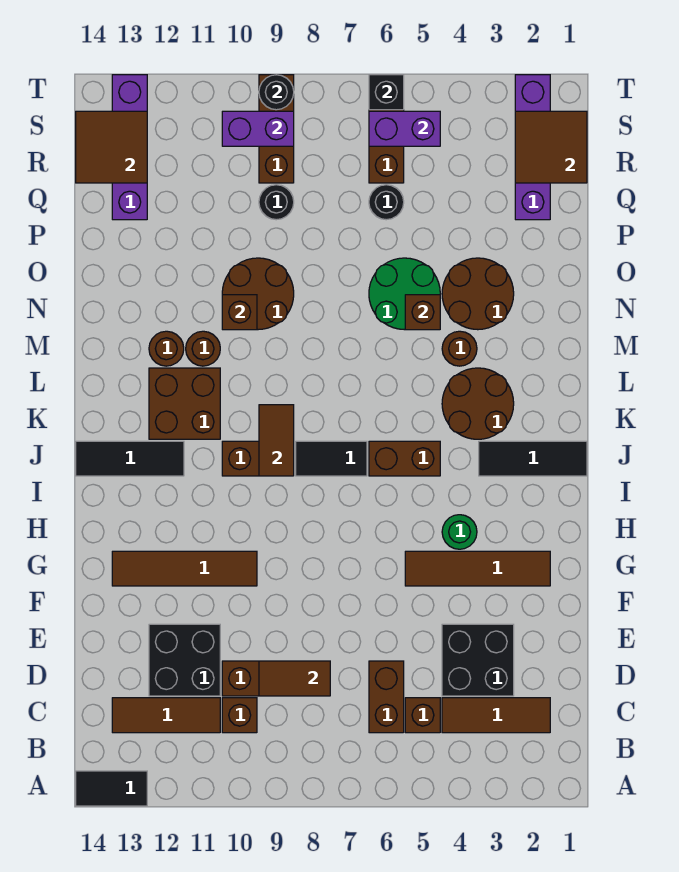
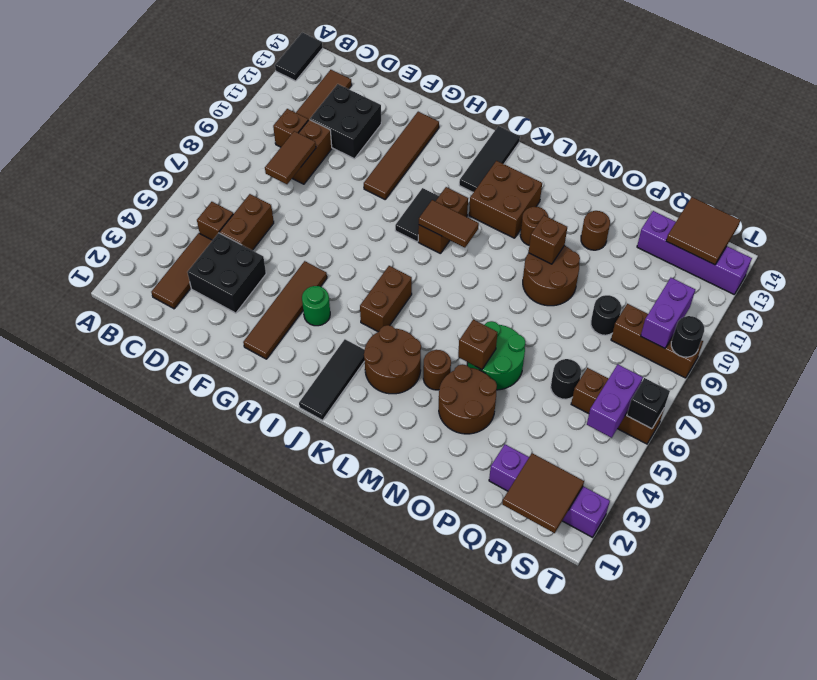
brown 1x2 brick [369,661,404,733] -> brown 1x2 brick turned to [220,194,274,250]
black 1x2 tile [296,441,367,476] -> black 1x2 tile moved to [395,188,439,242]
brown 1x1 round brick [149,331,184,366] -> brown 1x1 round brick moved to [581,211,610,250]

